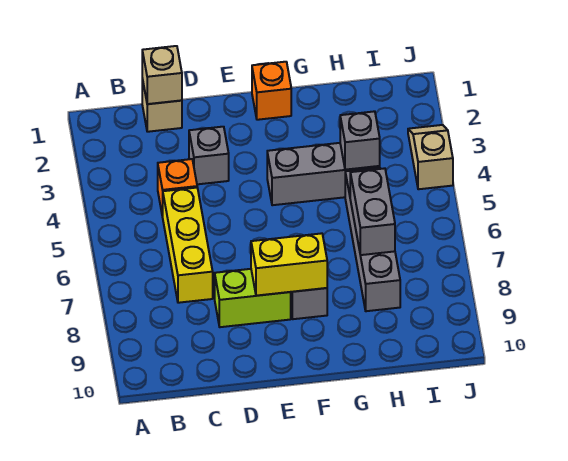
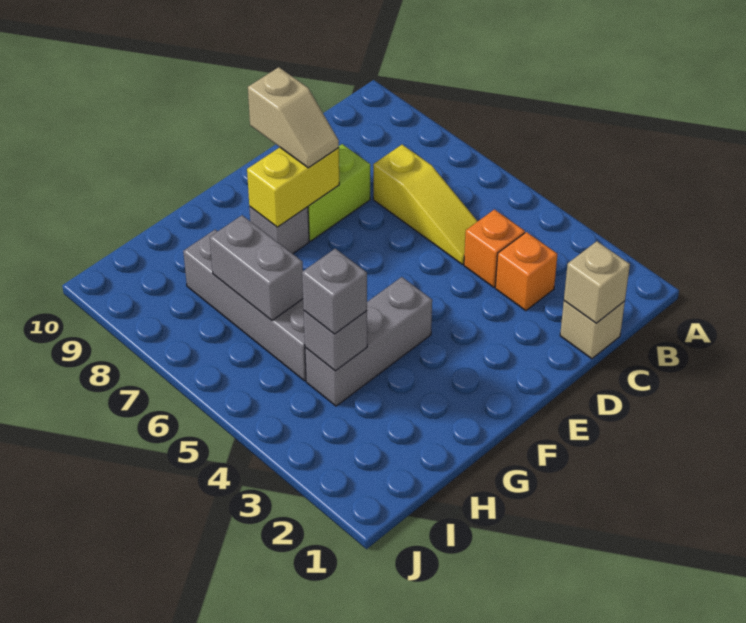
yellow 1x3 brick [163,188,213,303] -> yellow 1x3 slope [373,145,478,264]
grey 1x1 brick [189,127,229,184] -> grey 1x1 brick moved to [302,249,367,334]
orange 1x1 brick [252,62,291,120] -> orange 1x1 brick moved to [495,232,558,311]
tan 1x2 slope [408,125,453,189] -> tan 1x2 slope moved to [248,67,339,168]

